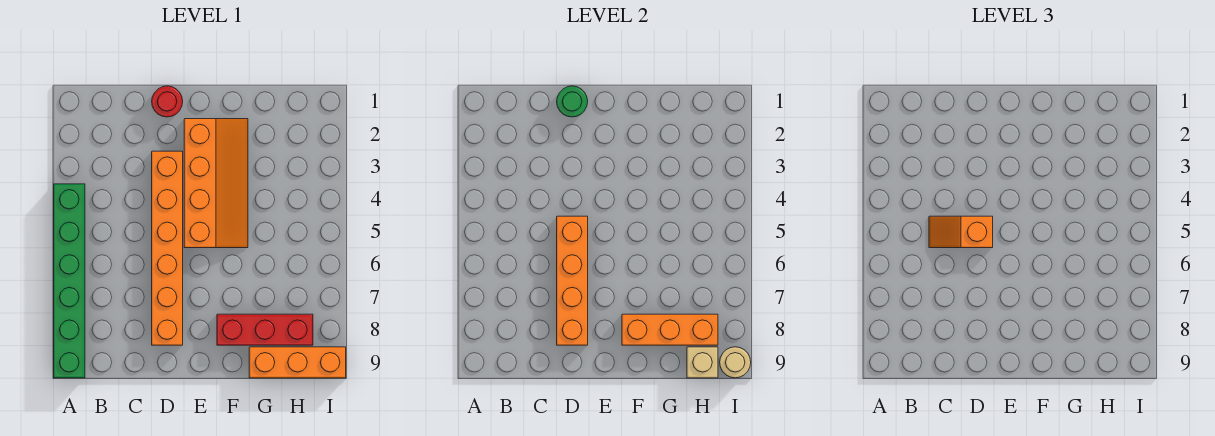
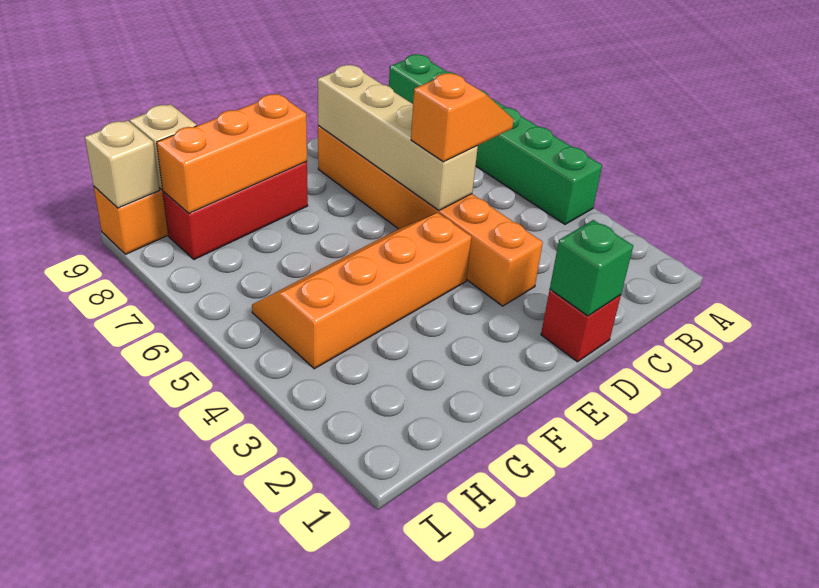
red 1x1 round brick [152,86,183,117] -> red 1x1 brick [541,290,621,362]
green 1x1 round brick [557,86,588,117] -> green 1x1 brick [550,220,633,316]
orange 1x4 brick [557,216,588,345] -> tan 1x4 brick [318,65,478,210]
orange 2x4 slope [184,119,248,248] -> orange 2x4 slope turned to [252,213,471,369]
tan 1x1 round brick [720,347,751,378] -> tan 1x1 brick [85,120,159,208]

